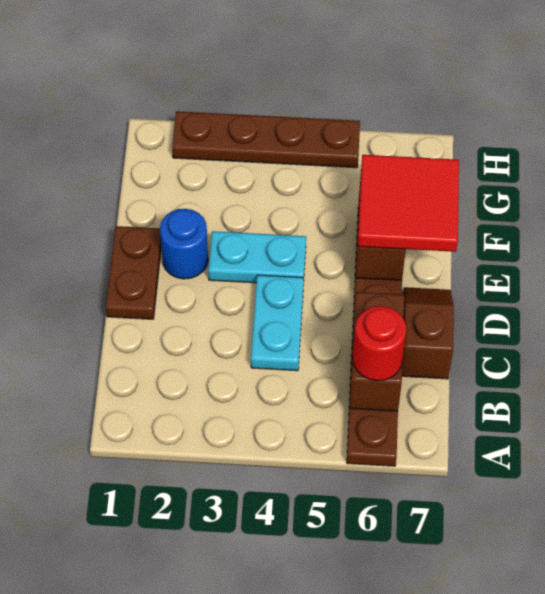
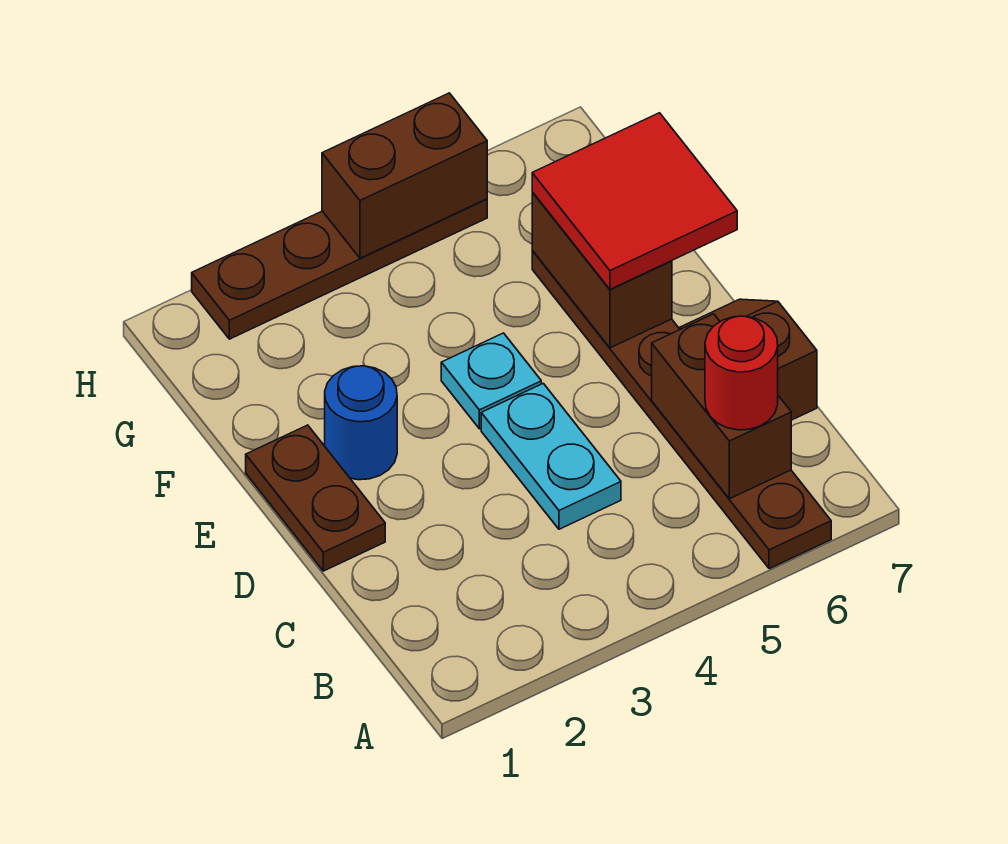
cyan 1x2 plate [208,231,306,283] -> cyan 1x1 plate [441,333,541,429]
none -> brown 1x2 brick [322,93,487,258]

